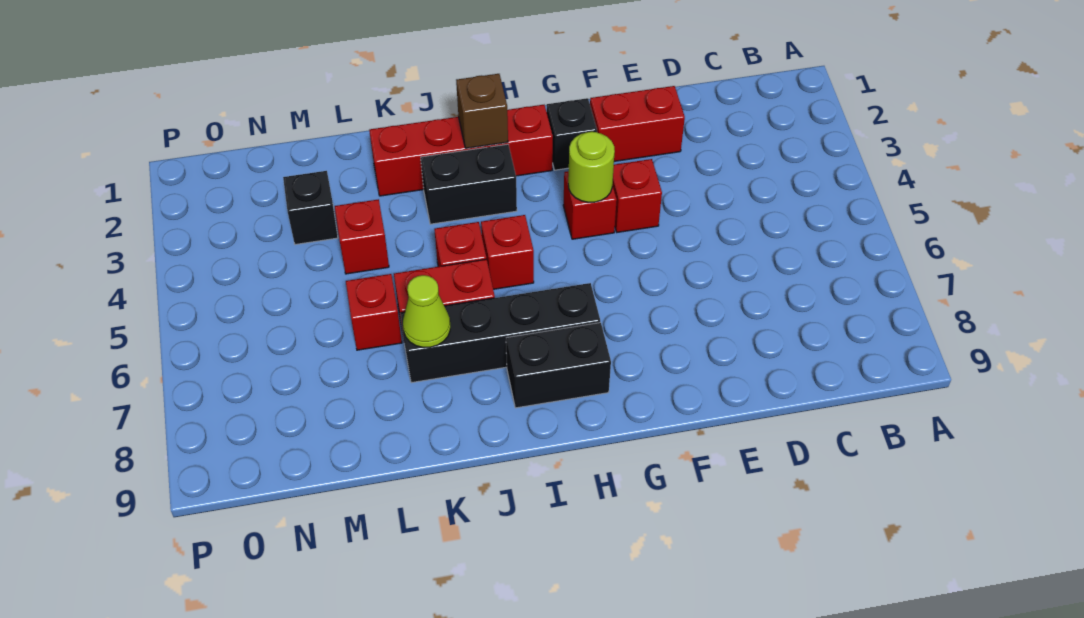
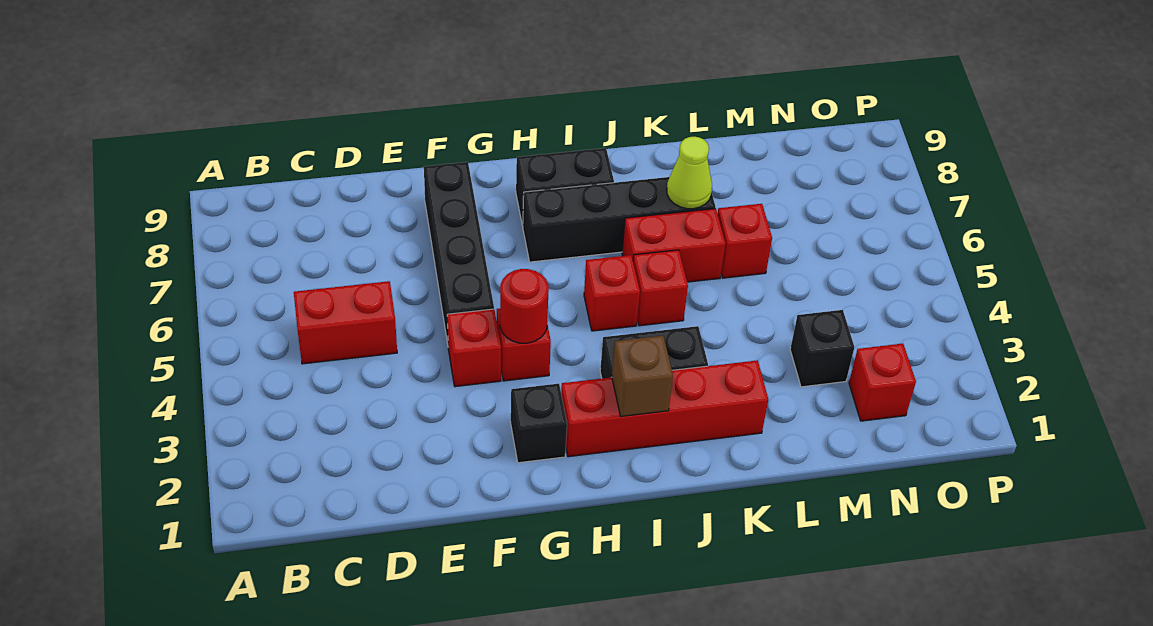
red 1x2 brick [590,86,685,161] -> red 1x2 brick moved to [294,281,397,364]
none -> black 1x4 brick [424,162,494,344]
lime 1x1 round brick [568,132,615,202] -> red 1x1 round brick [500,269,549,343]
red 1x1 brick [335,199,389,274] -> red 1x1 brick moved to [849,344,916,421]

